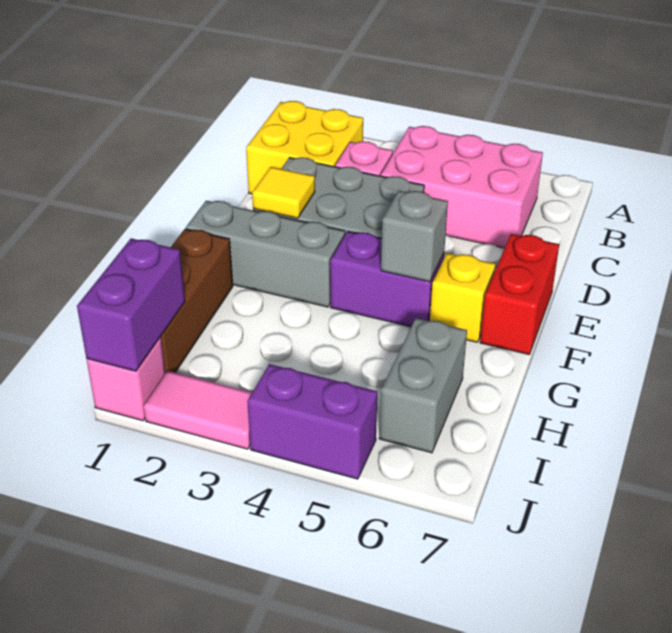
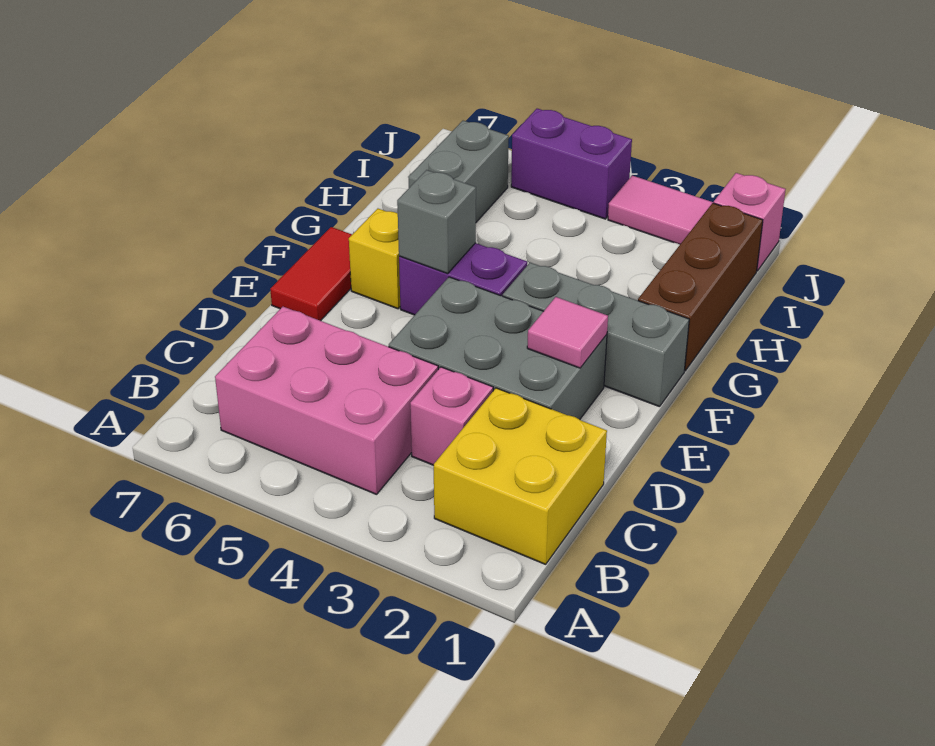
yellow 1x1 tile [252,167,315,218] -> pink 1x1 tile [527,297,608,368]
red 1x2 brick [480,234,559,355] -> red 1x2 tile [270,227,352,321]
purple 1x2 brick [77,238,185,371] -> none

